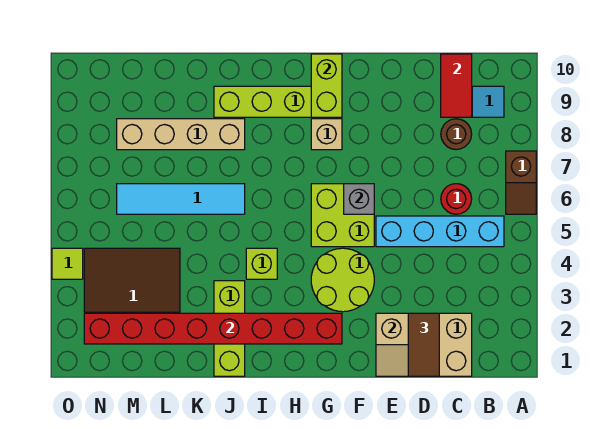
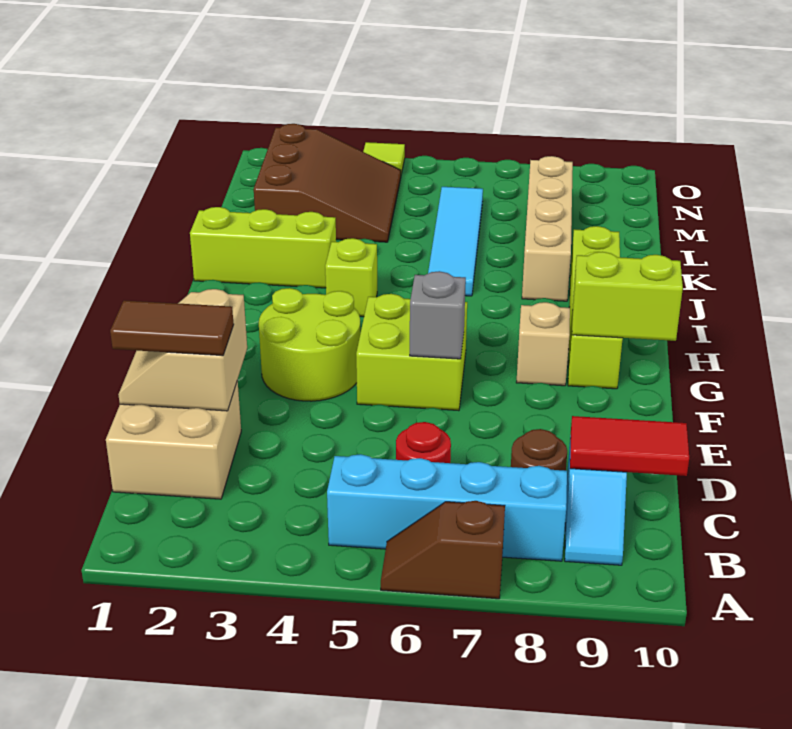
cyan 1x4 brick [376,216,504,247] -> cyan 1x4 brick turned to [327,454,567,561]
red 1x8 brick [84,313,342,344] -> none

